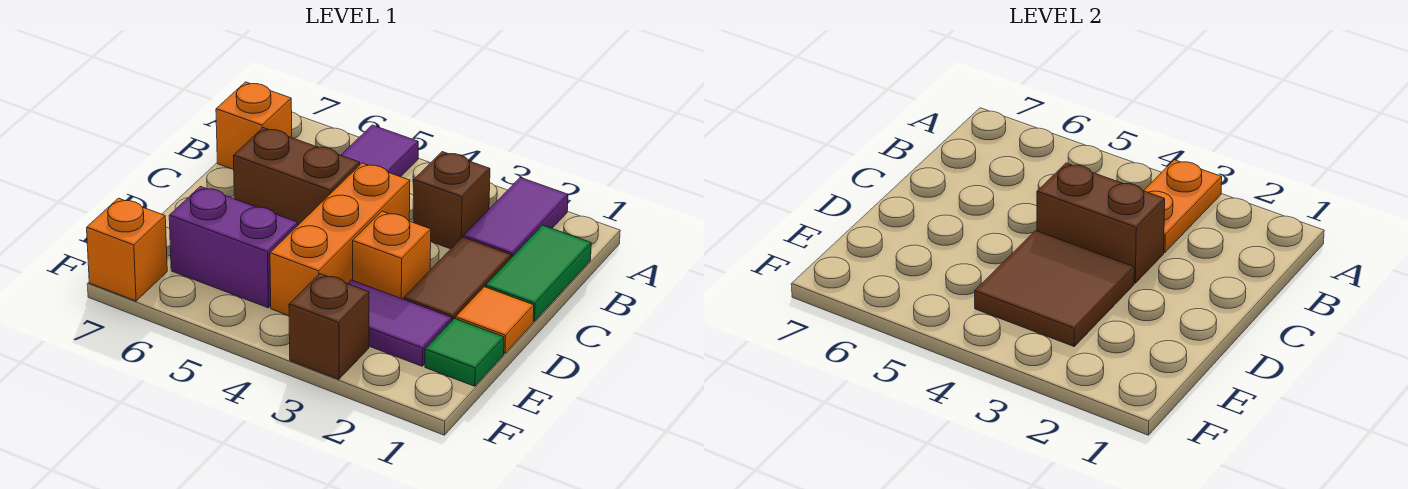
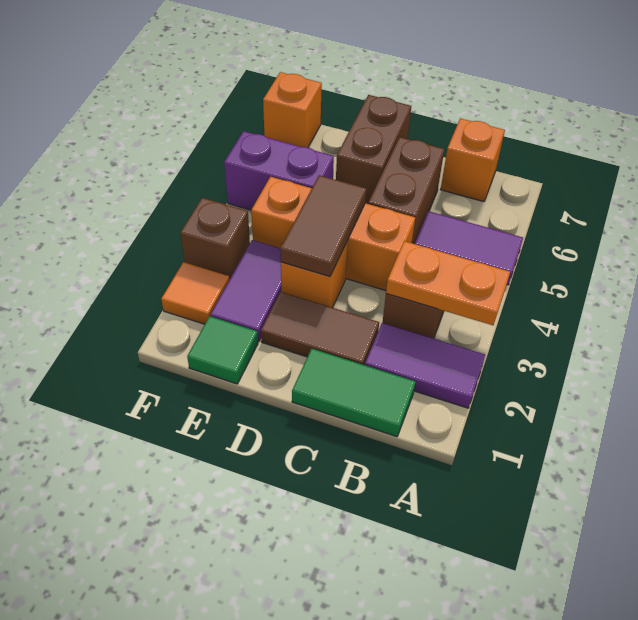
brown 1x2 brick [1037,163,1165,283] -> brown 1x2 brick moved to [336,95,411,204]
orange 1x1 tile [456,287,534,354] -> orange 1x1 tile moved to [161,262,229,324]
brown 2x2 tile [975,231,1134,346] -> brown 1x2 tile [280,175,366,277]
purple 1x2 brick [169,186,298,308] -> purple 1x2 brick turned to [224,131,334,210]

